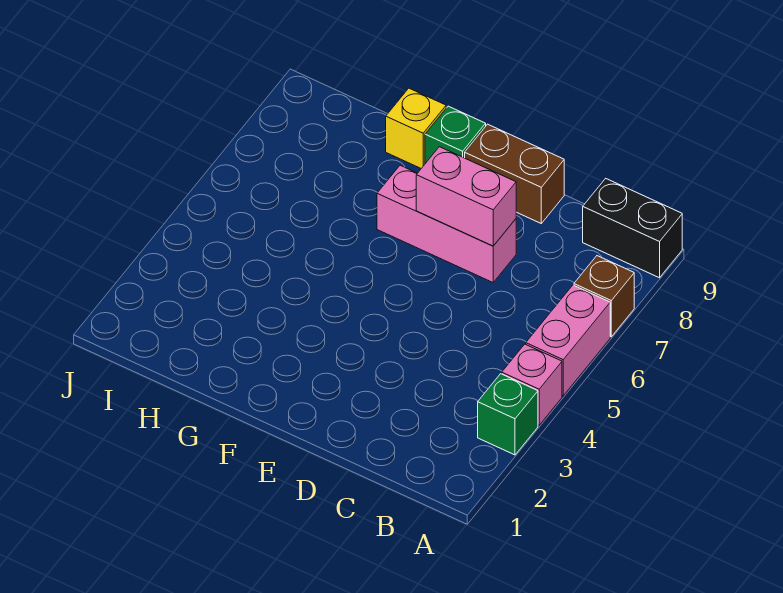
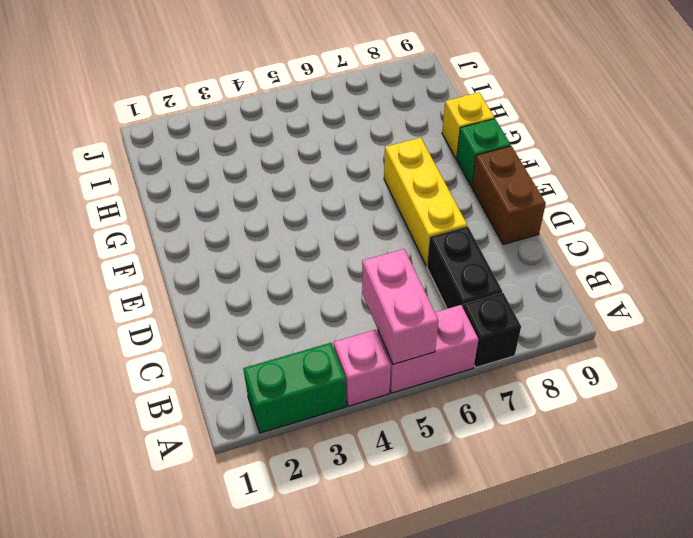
green 1x1 brick [478,374,538,455] -> green 1x2 brick [243,343,346,433]
brown 1x1 brick [574,256,634,337] -> black 1x1 brick [463,293,521,367]
black 1x2 brick [583,178,682,278] -> black 1x2 brick moved to [427,226,502,309]
pink 1x3 brick [377,165,516,282] -> yellow 1x3 brick [384,138,467,266]
pink 1x2 brick [416,147,516,246] -> pink 1x2 brick moved to [362,249,438,364]

